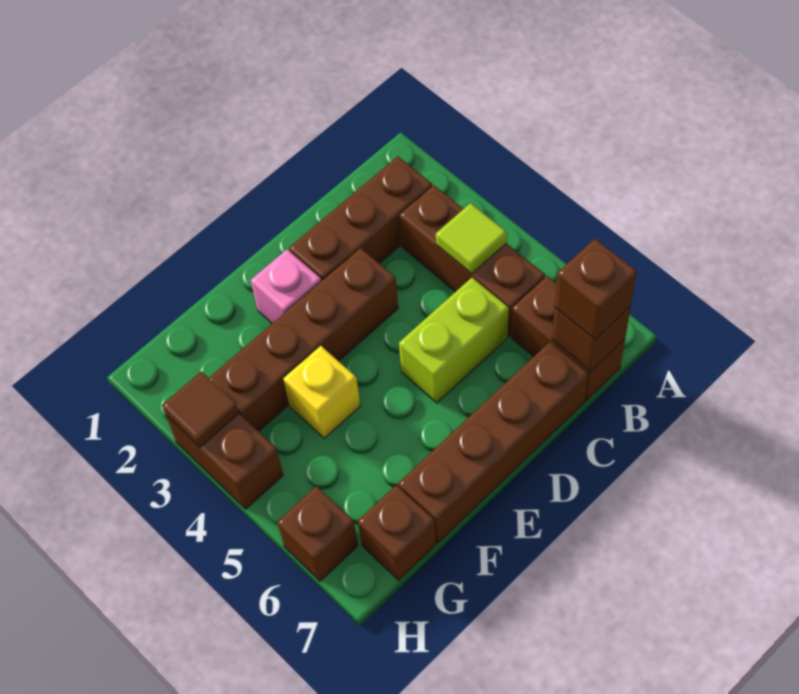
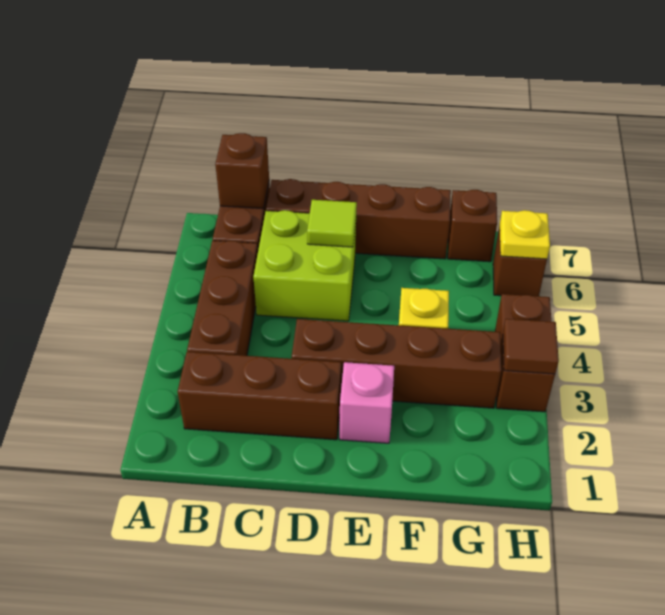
lime 1x1 tile [436,203,507,274] -> lime 1x1 tile moved to [307,200,357,247]
brown 1x1 brick [555,239,637,339] -> none
lime 1x2 brick [399,278,509,403] -> lime 2x2 brick [253,210,356,321]
none -> yellow 1x1 plate [500,210,550,259]

